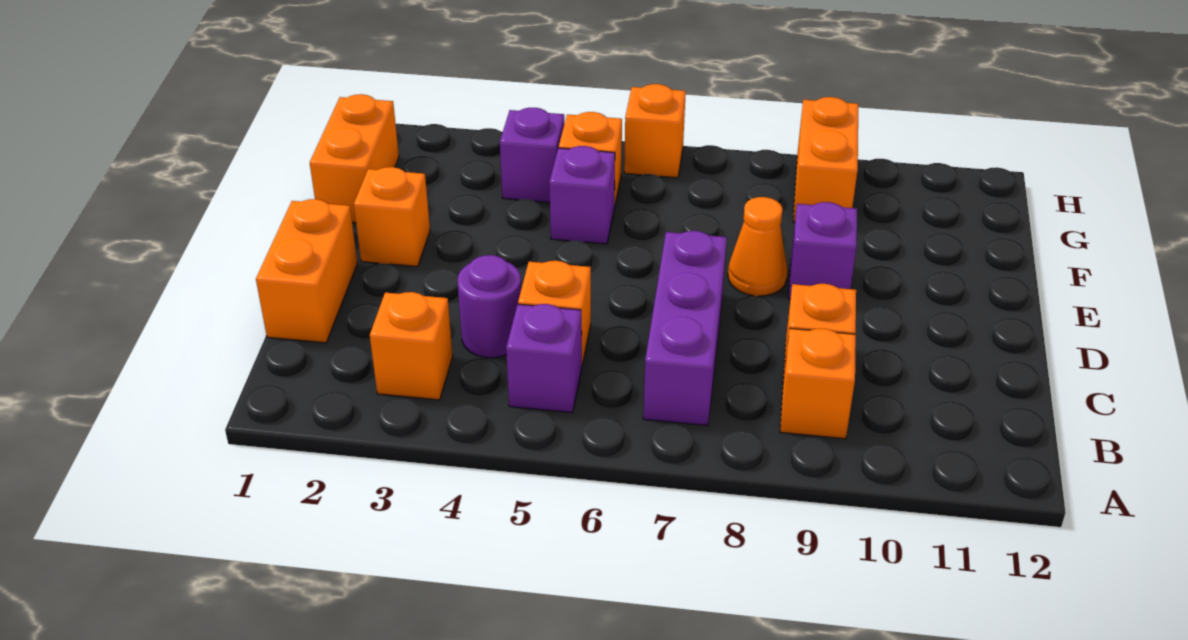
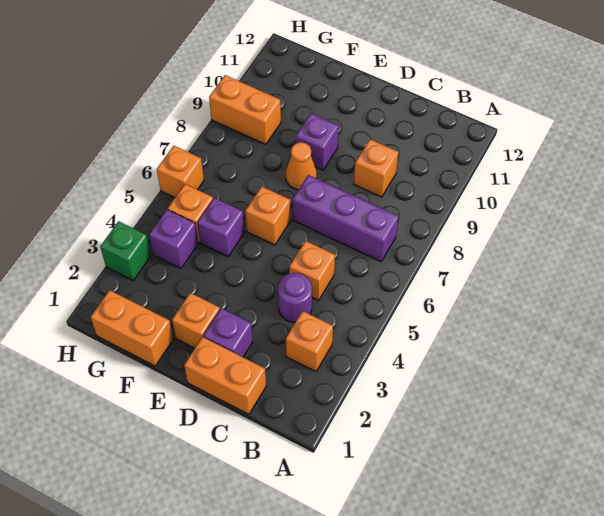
purple 1x1 brick [506,304,582,413] -> purple 1x1 brick moved to [204,308,253,357]
orange 1x1 brick [780,328,856,439] -> orange 1x1 brick moved to [245,186,291,245]
none -> green 1x1 brick [100,221,151,280]

